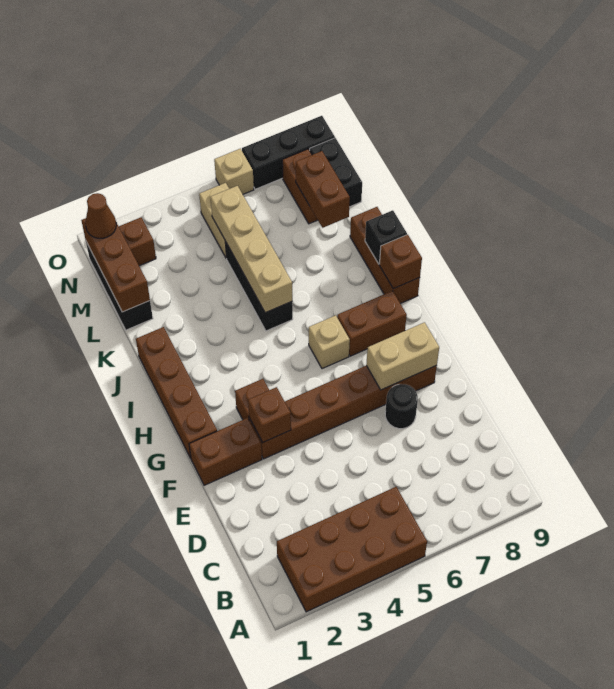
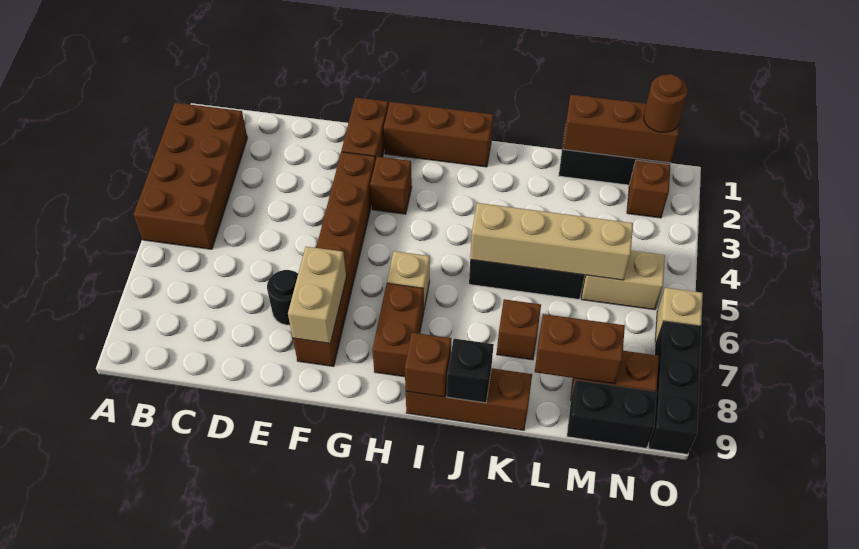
brown 1x1 brick [248,387,291,442] -> brown 1x1 brick moved to [497,299,541,360]
brown 1x4 brick [136,327,217,458] -> brown 1x3 brick [384,102,493,167]
brown 1x1 cone [85,193,116,238] -> brown 1x1 round brick [644,74,688,132]

